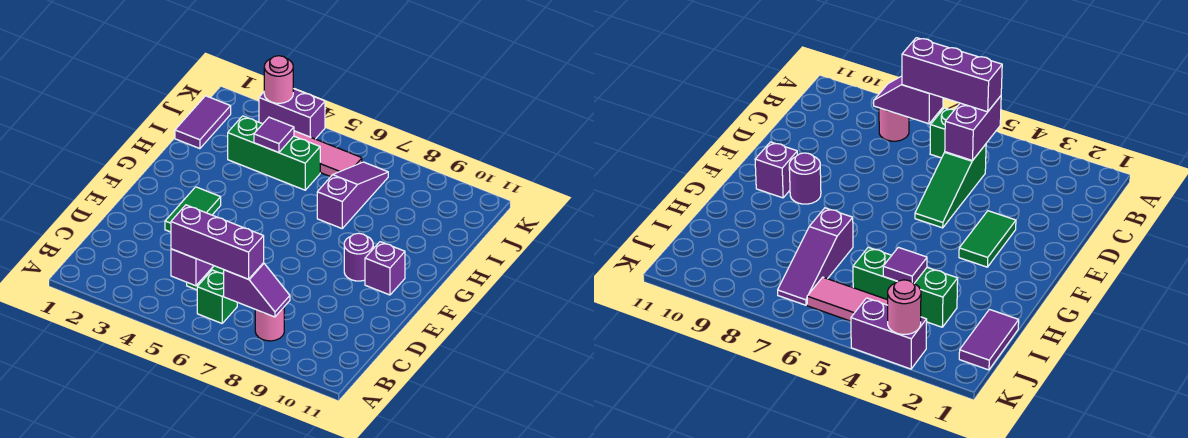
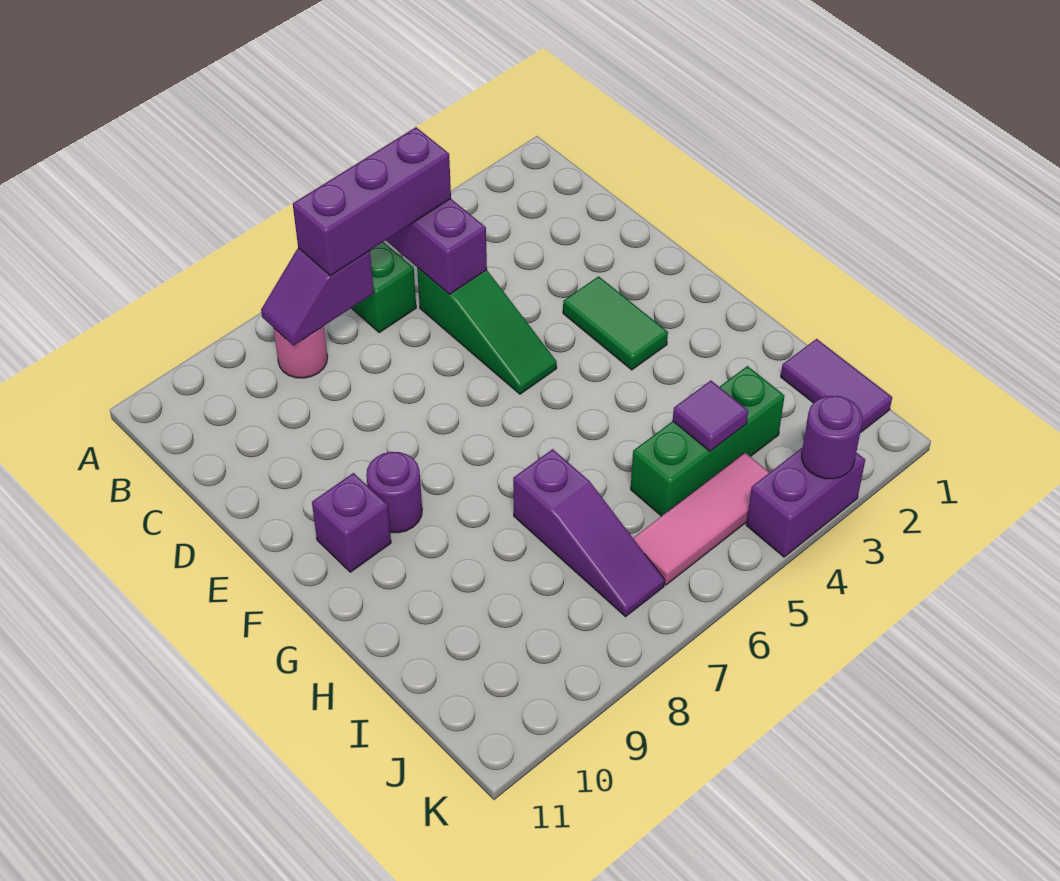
pink 1x1 round brick [264,56,293,103] -> purple 1x1 round brick [802,396,863,479]

